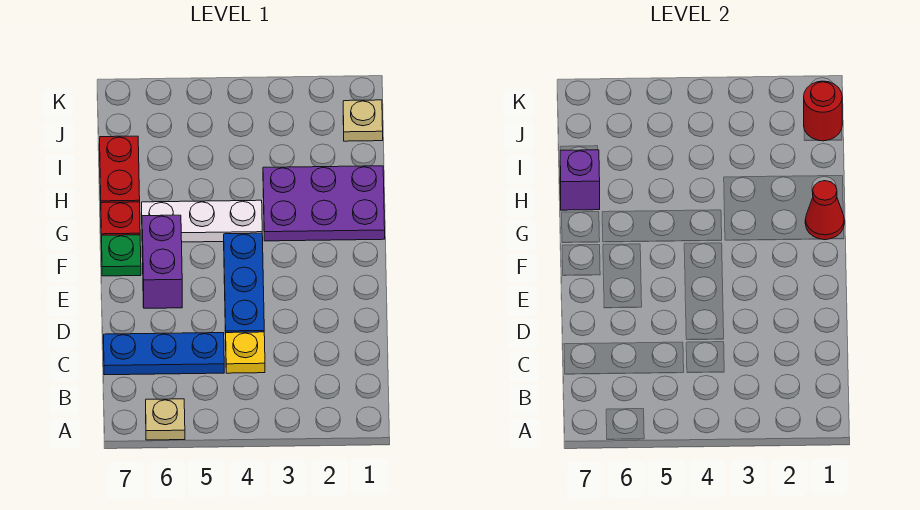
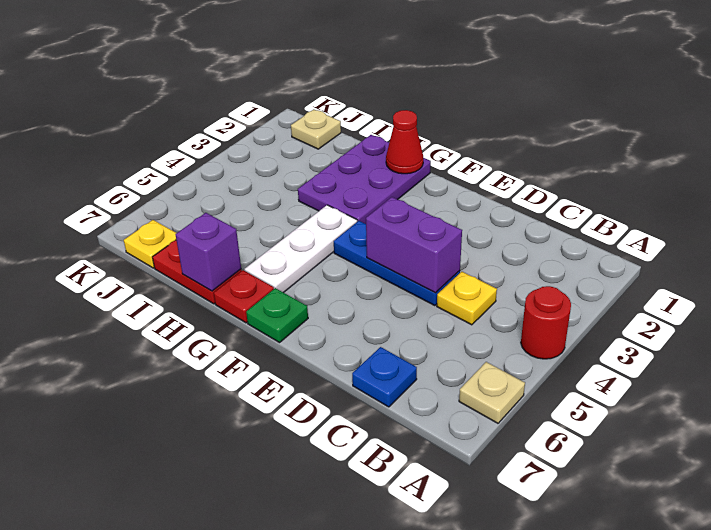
blue 1x3 plate [103,333,224,375] -> blue 1x1 plate [352,347,417,407]
purple 1x2 brick [142,215,182,308] -> purple 1x2 brick moved to [366,197,462,293]
red 1x1 round brick [804,81,842,141] -> red 1x1 round brick moved to [521,286,571,359]
none -> yellow 1x1 plate [124,220,176,268]

